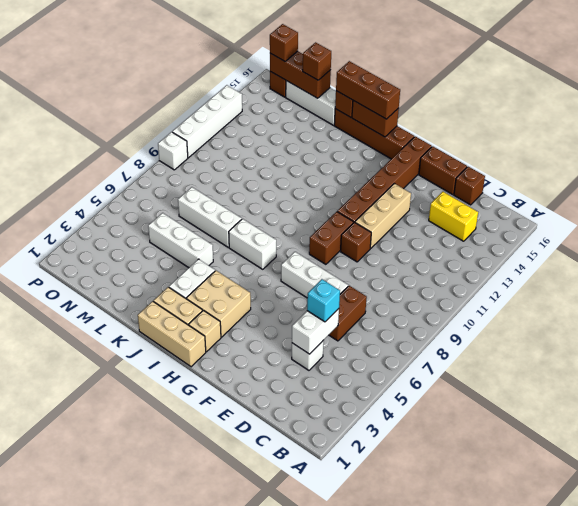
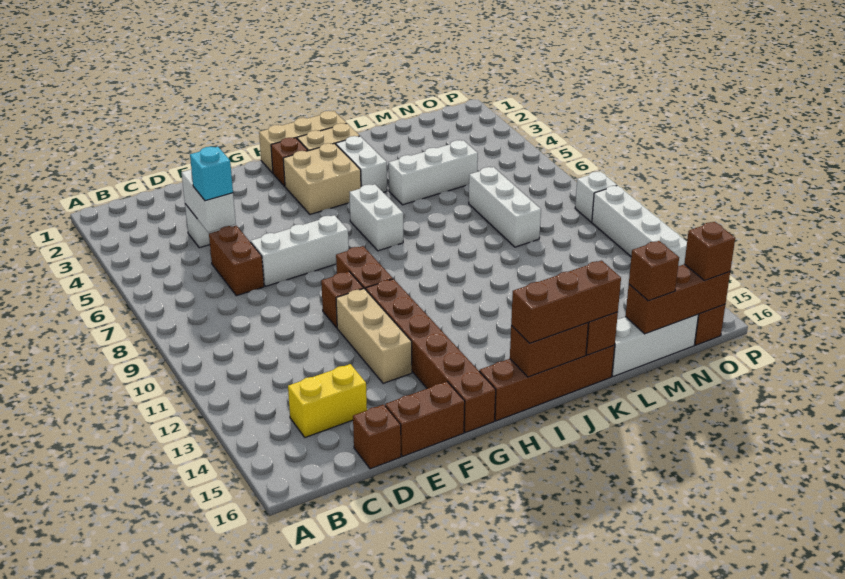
tan 1x1 brick [189,310,221,352] -> brown 1x1 brick [271,138,308,186]
white 1x2 brick [229,219,276,269] -> white 1x2 brick turned to [349,184,403,251]
white 1x3 brick [178,187,242,247] -> white 1x3 brick turned to [469,167,541,247]

